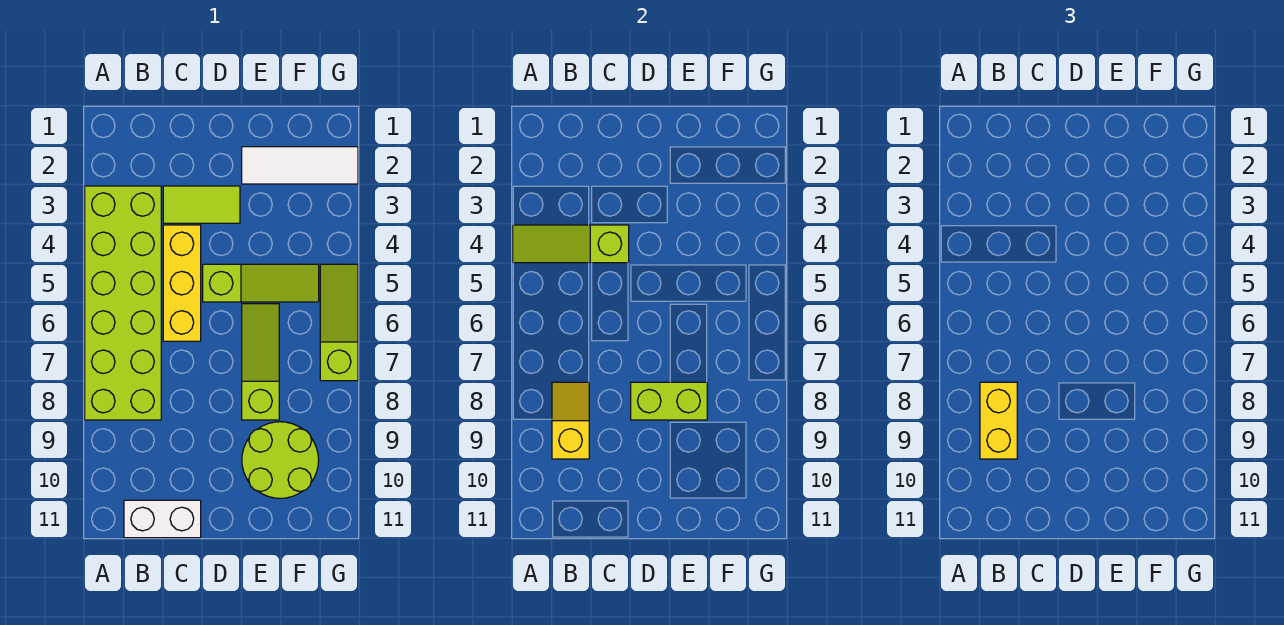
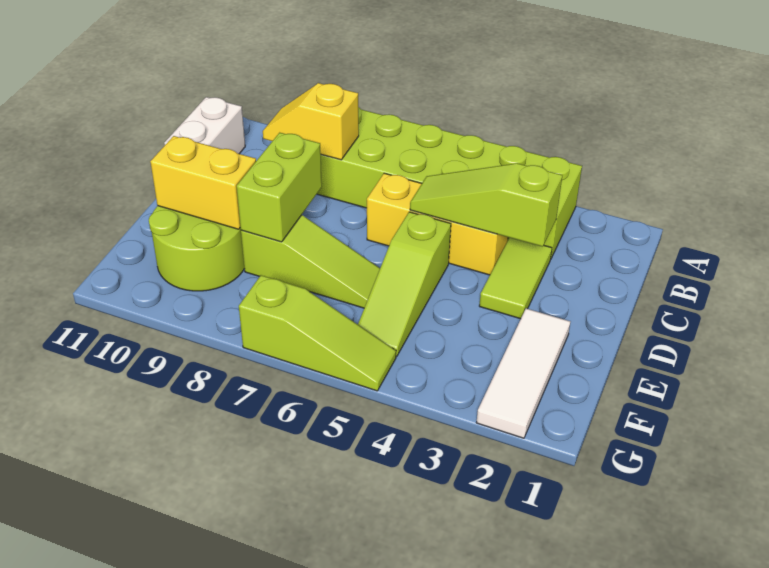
lime 1x3 slope [513,225,629,263] -> lime 1x3 slope turned to [410,163,562,247]
yellow 1x2 slope [552,382,589,459] -> yellow 1x2 slope turned to [263,83,359,160]
yellow 1x2 brick [980,382,1017,459] -> yellow 1x2 brick moved to [150,136,256,229]

